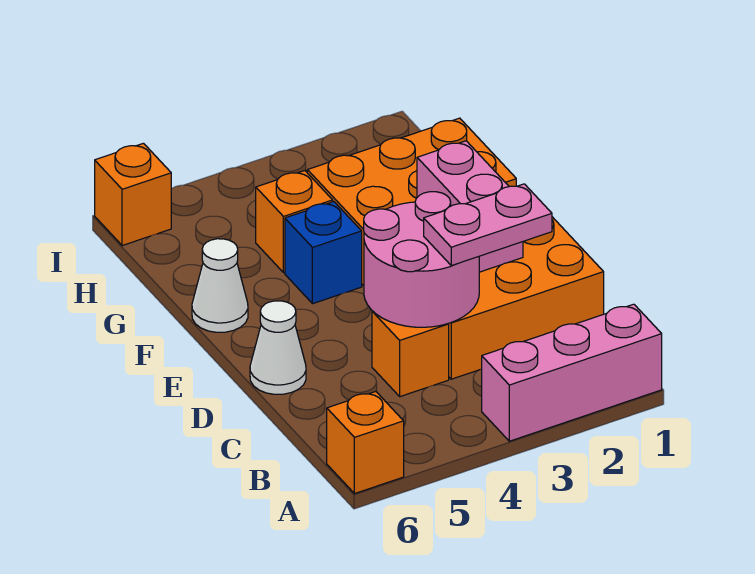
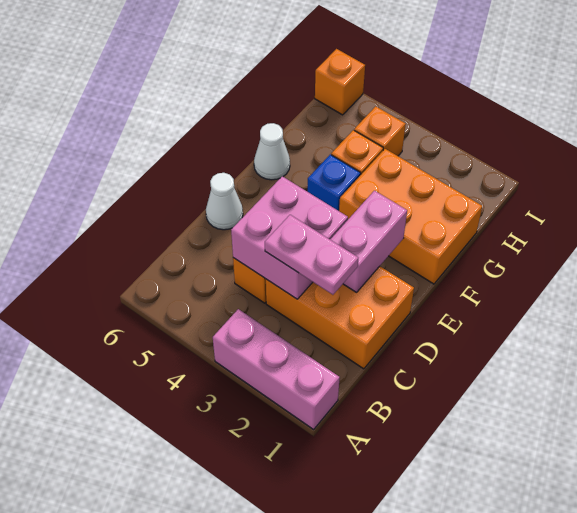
orange 1x1 brick [327,392,404,494] -> orange 1x1 brick moved to [354,106,406,156]
pink 2x2 round brick [364,192,479,327] -> pink 2x2 brick [231,176,348,299]

